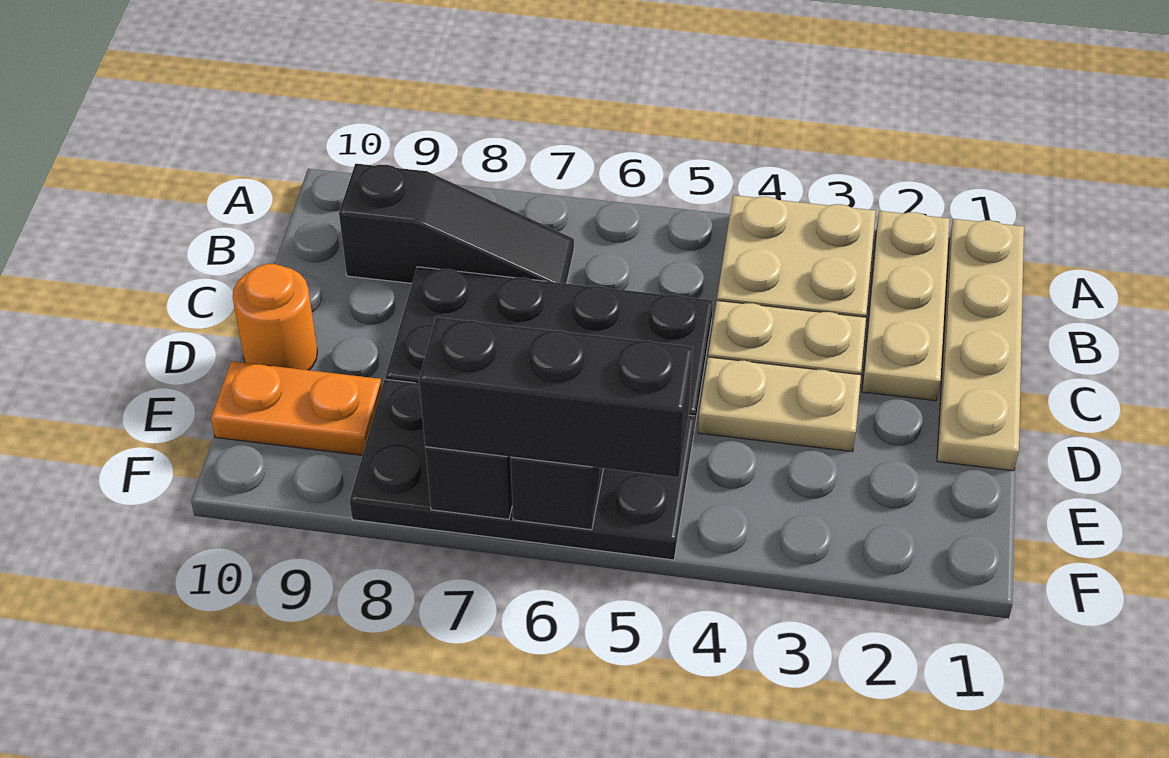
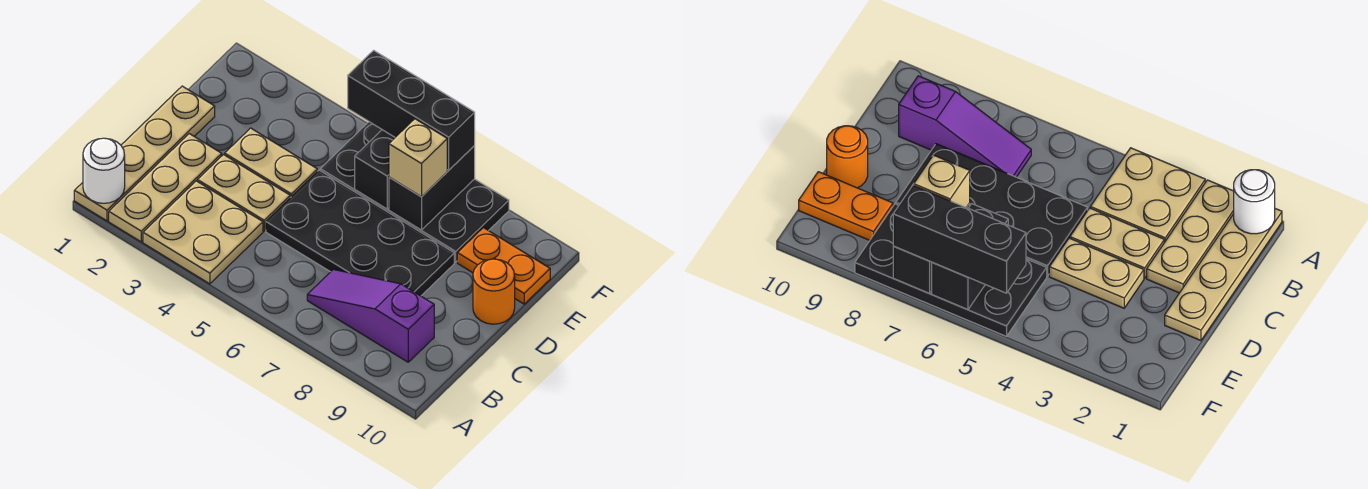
none -> white 1x1 round brick [83,138,125,203]
black 1x3 slope [339,164,574,284] -> purple 1x3 slope [307,269,434,362]
none -> tan 1x1 brick [389,119,447,197]

